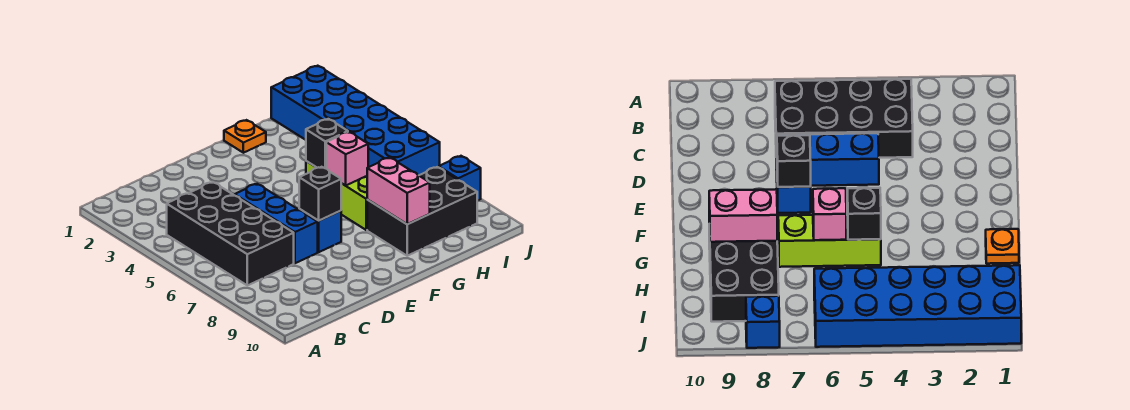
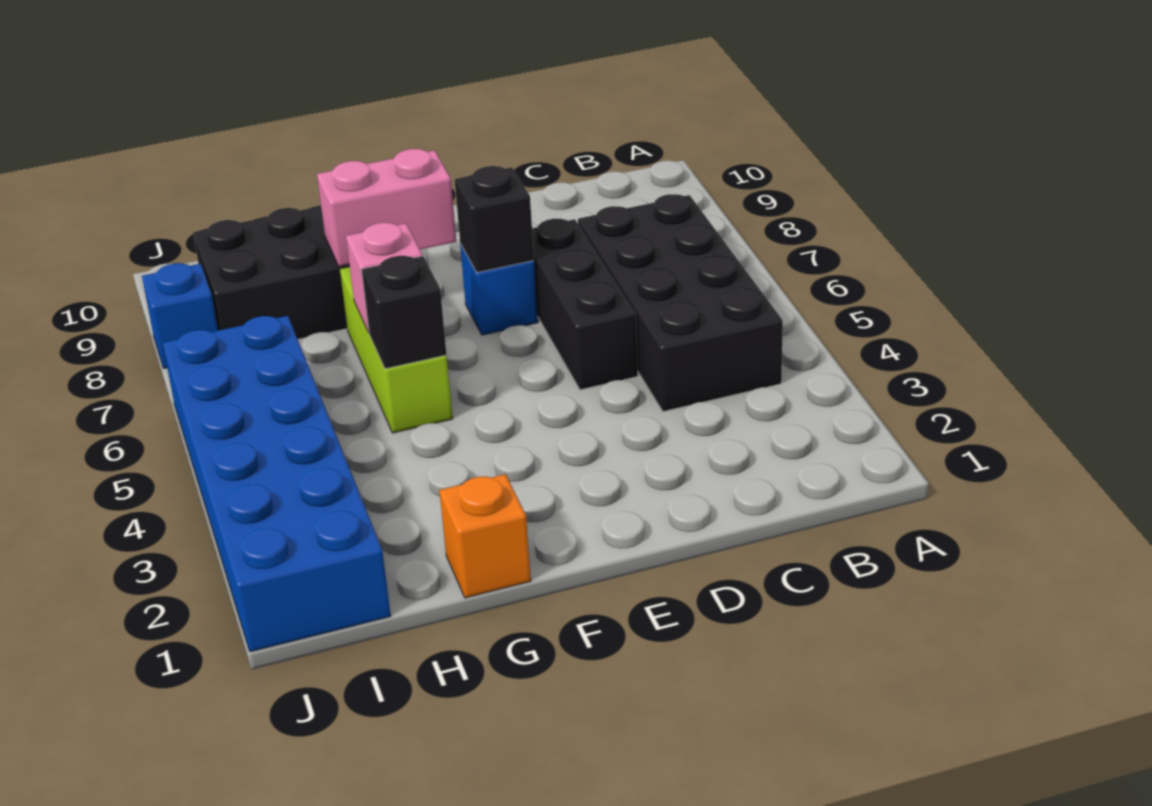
blue 1x3 brick [235,184,318,263] -> black 1x3 brick [532,219,638,390]
orange 1x1 plate [224,120,266,153] -> orange 1x1 brick [439,474,531,598]
pink 1x2 brick [367,158,430,224] -> pink 1x2 brick turned to [317,149,456,267]

